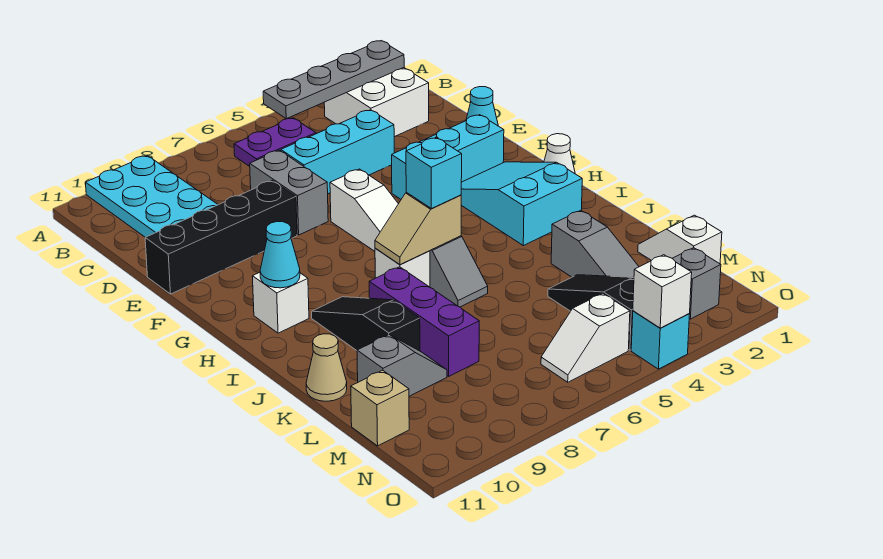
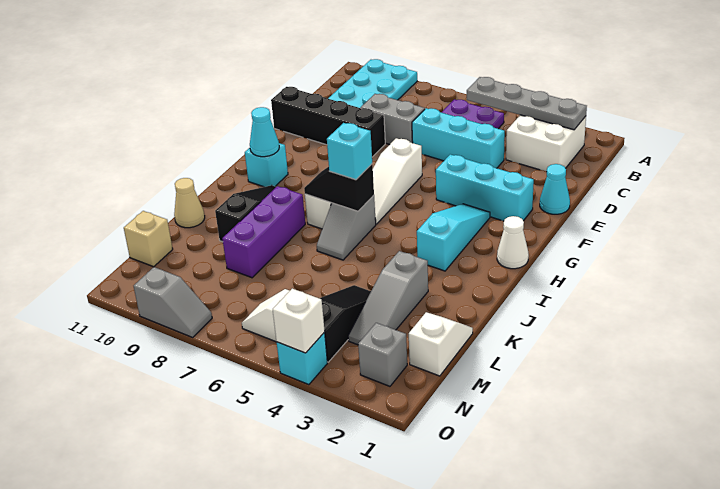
grey 1x2 brick [250,150,328,235] -> grey 1x2 brick turned to [361,94,425,144]
cyan 2x3 slope [461,162,582,246] -> cyan 1x3 slope [417,204,490,271]
white 1x1 brick [252,272,309,333] -> cyan 1x1 brick [245,143,288,187]
tan 1x2 slope [375,192,461,265] -> black 1x2 slope [304,164,374,211]
grey 1x2 slope [357,334,447,396] -> grey 1x2 slope moved to [134,267,212,337]

